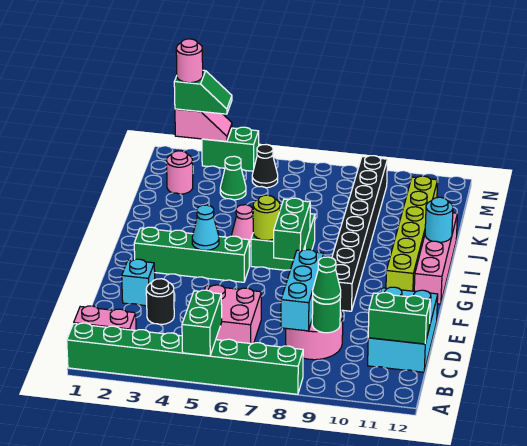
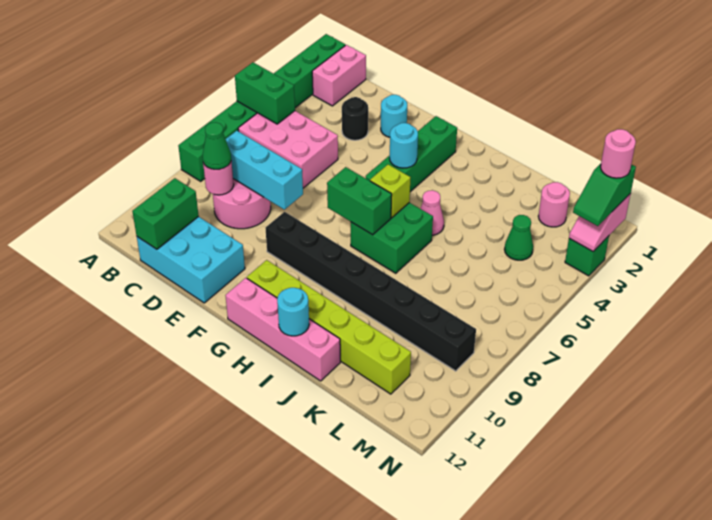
pink 2x2 brick [205,285,261,344] -> pink 2x3 brick [238,111,338,188]
green 1x1 round brick [312,299,340,333] -> pink 1x1 round brick [203,161,234,195]
cyan 1x1 brick [122,259,155,306] -> cyan 1x1 round brick [381,95,407,137]
cyan 1x1 cone [192,205,219,250] -> cyan 1x1 round brick [390,123,418,168]
lime 1x1 round brick [253,195,280,240] -> lime 1x1 brick [370,164,410,218]
black 1x1 cone [252,144,278,188] -> none
green 1x2 brick [202,127,259,171] -> green 1x1 brick [565,236,609,276]

